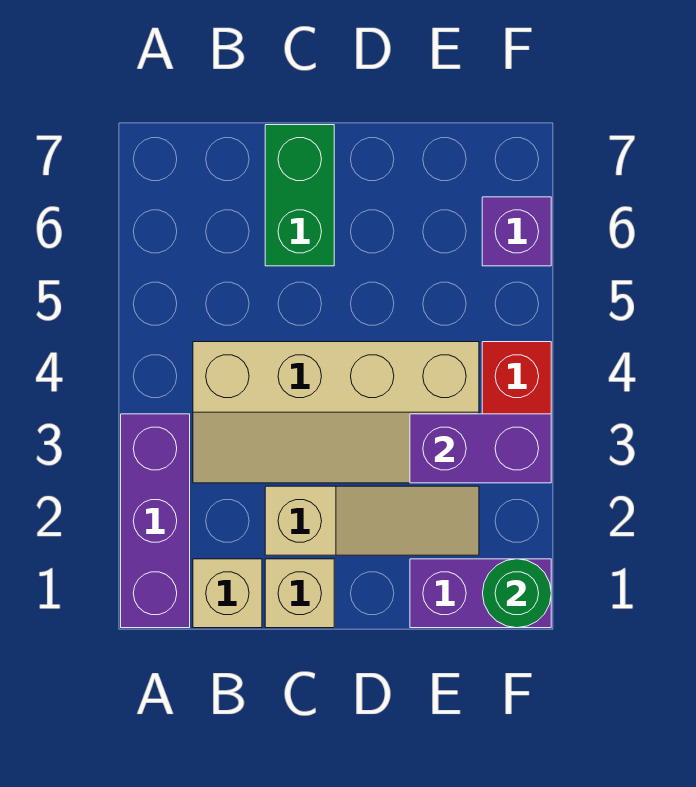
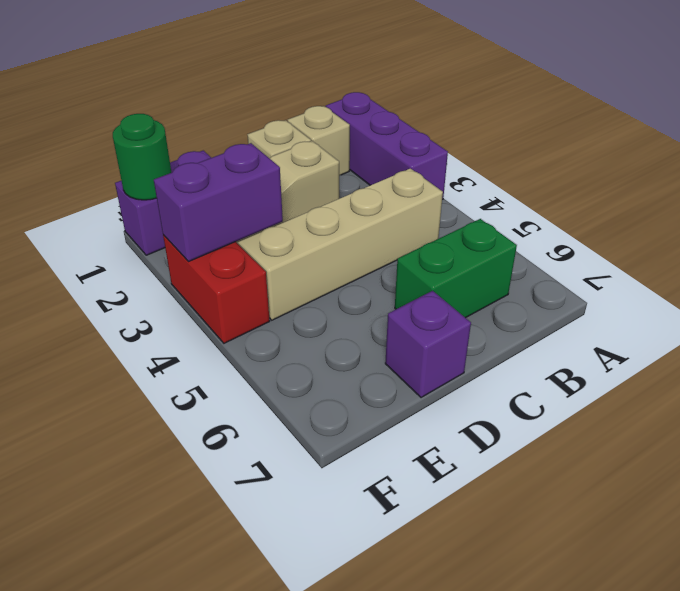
green 1x2 brick [265,125,334,266] -> green 1x2 brick turned to [395,219,517,318]
purple 1x1 brick [482,197,551,266] -> purple 1x1 brick moved to [385,291,471,398]

